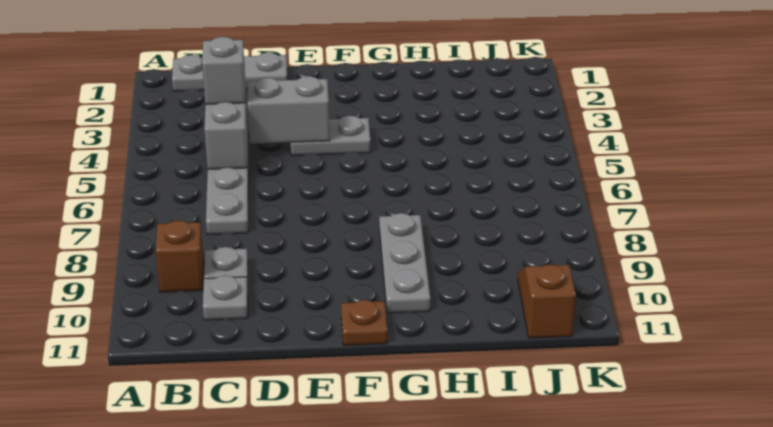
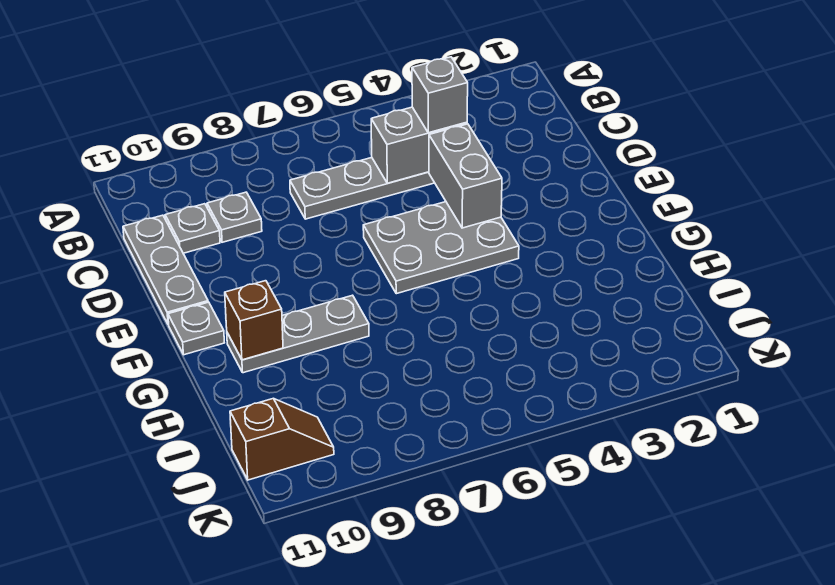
grey 1x3 plate [172,52,287,91] -> grey 1x3 plate moved to [123,215,208,325]
brown 1x1 brick [156,220,204,292] -> brown 1x1 brick moved to [225,281,283,360]
grey 1x2 plate [291,115,371,156] -> grey 2x3 plate [363,202,519,294]
brown 1x1 plate [341,300,387,345] -> grey 1x1 plate [168,302,224,355]

